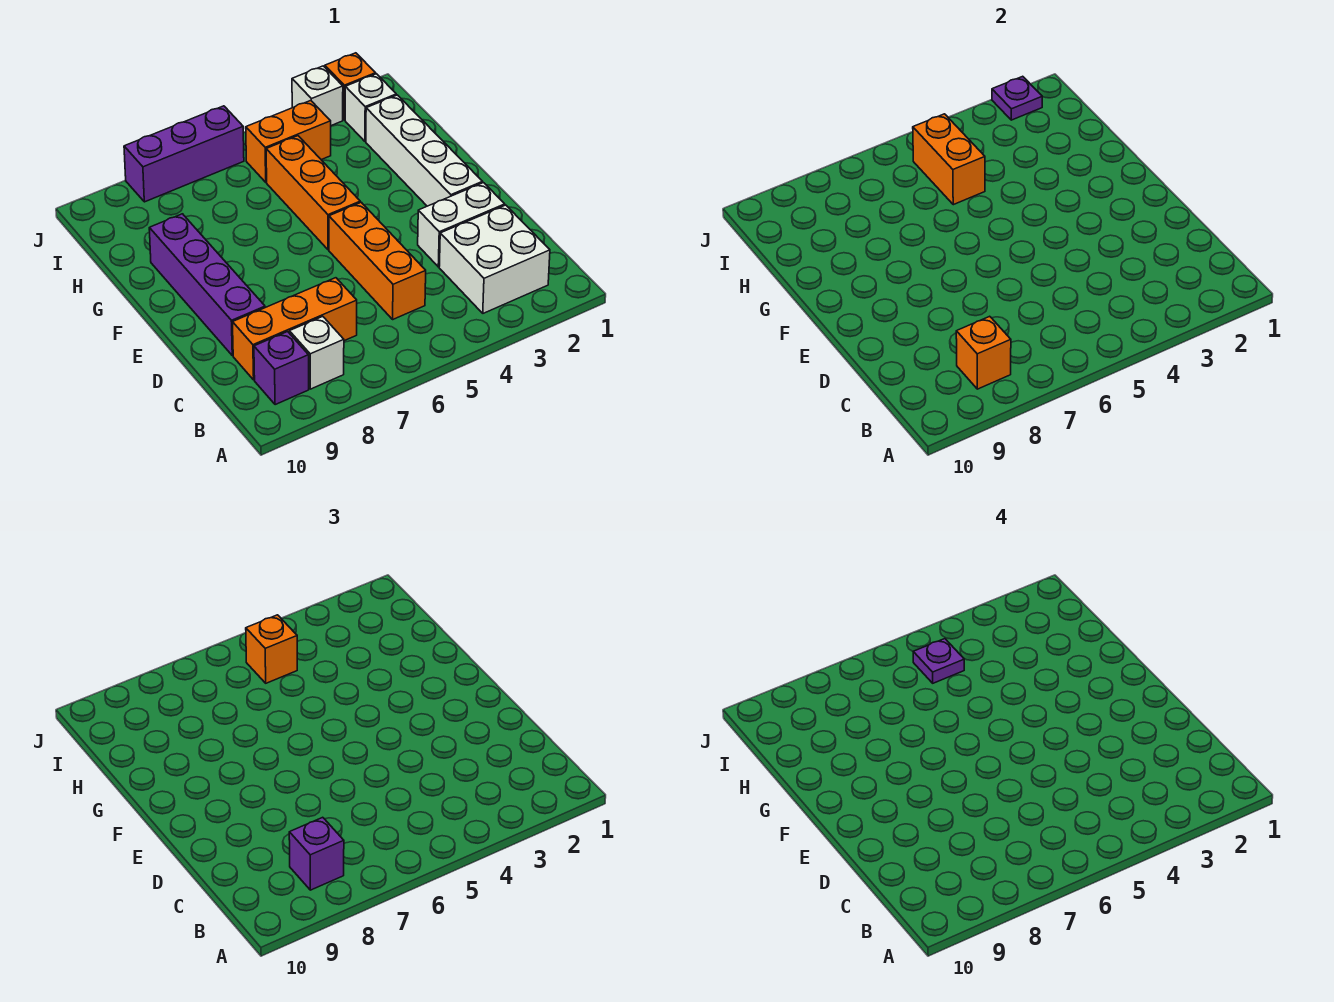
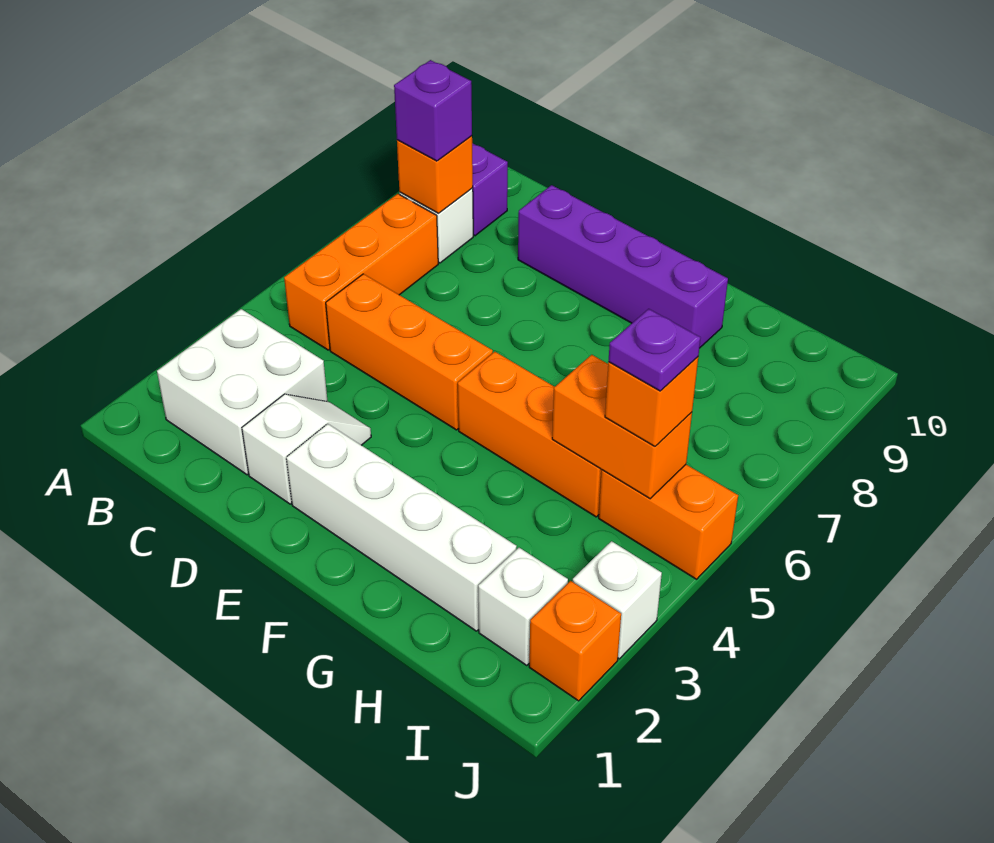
orange 1x3 brick [233,278,357,380] -> orange 1x3 brick moved to [284,194,438,350]
white 1x2 brick [418,183,505,267] -> white 1x2 slope [242,394,371,504]
orange 1x2 brick [246,101,331,182] -> orange 1x2 brick turned to [599,465,738,579]
purple 1x1 plate [992,76,1042,120] -> none
purple 1x3 brick [124,106,244,202] -> none

